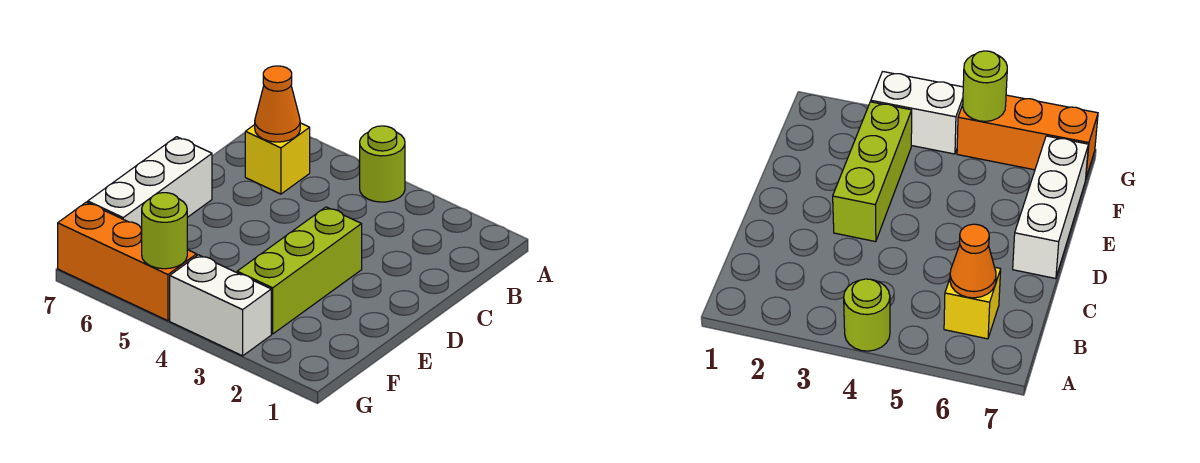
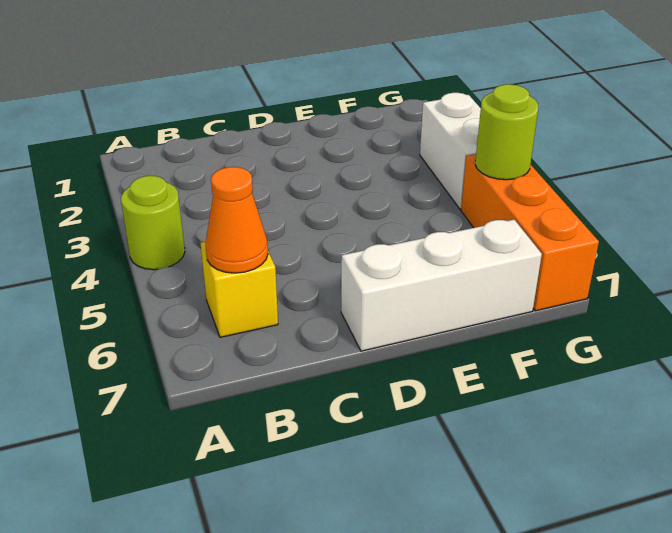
lime 1x3 brick [237,207,362,334] -> none

